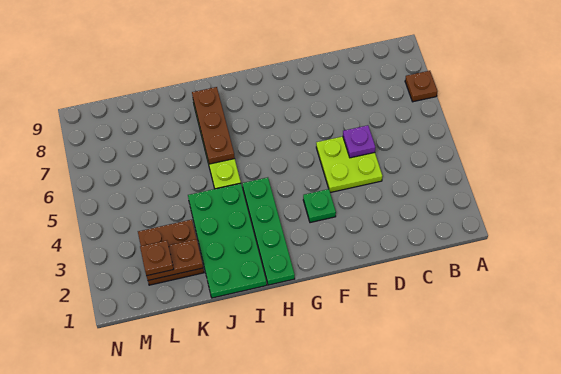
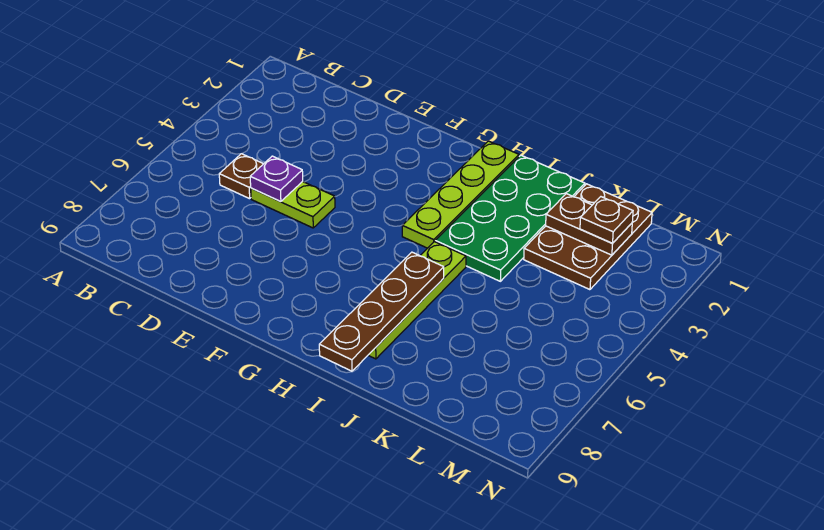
brown 1x1 plate [405,71,438,102] -> brown 1x1 plate moved to [219,154,263,199]
lime 2x2 plate [316,136,382,193] -> lime 1x2 plate [251,182,335,228]
green 1x1 plate [303,189,336,223] -> none
green 1x4 plate [242,177,295,285] -> lime 1x4 plate [402,141,519,248]
brown 1x3 plate [192,87,235,164] -> brown 1x4 plate [319,252,444,371]
brown 2x2 plate [138,220,204,285] -> brown 2x3 plate [524,184,652,290]

